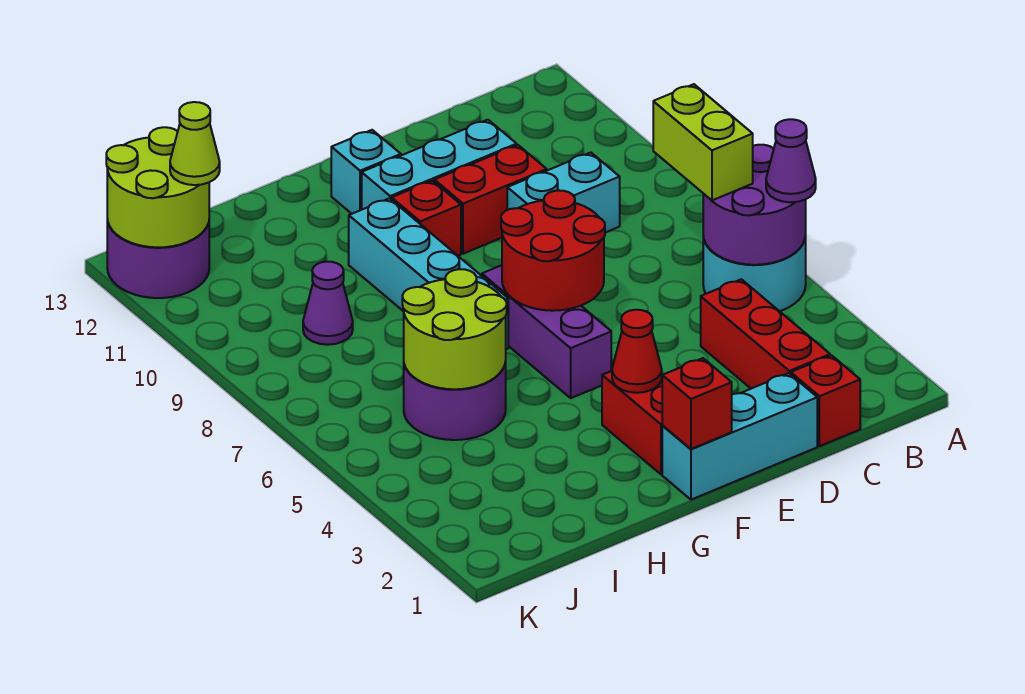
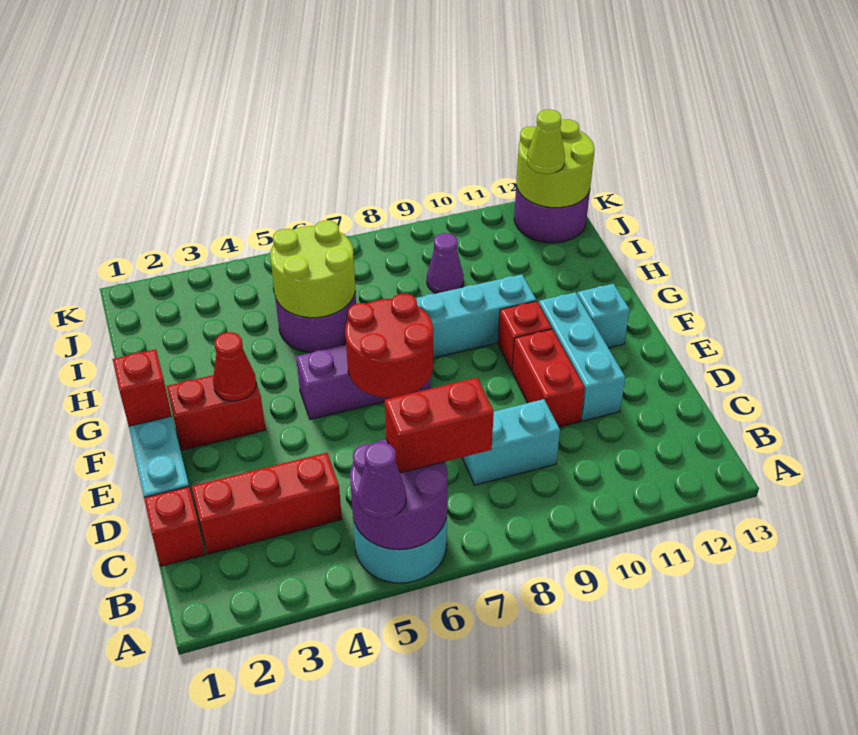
lime 1x2 brick [653,84,753,200] -> red 1x2 brick [385,378,494,473]
cyan 1x2 brick [507,153,620,233] -> cyan 1x2 brick turned to [462,399,560,485]

